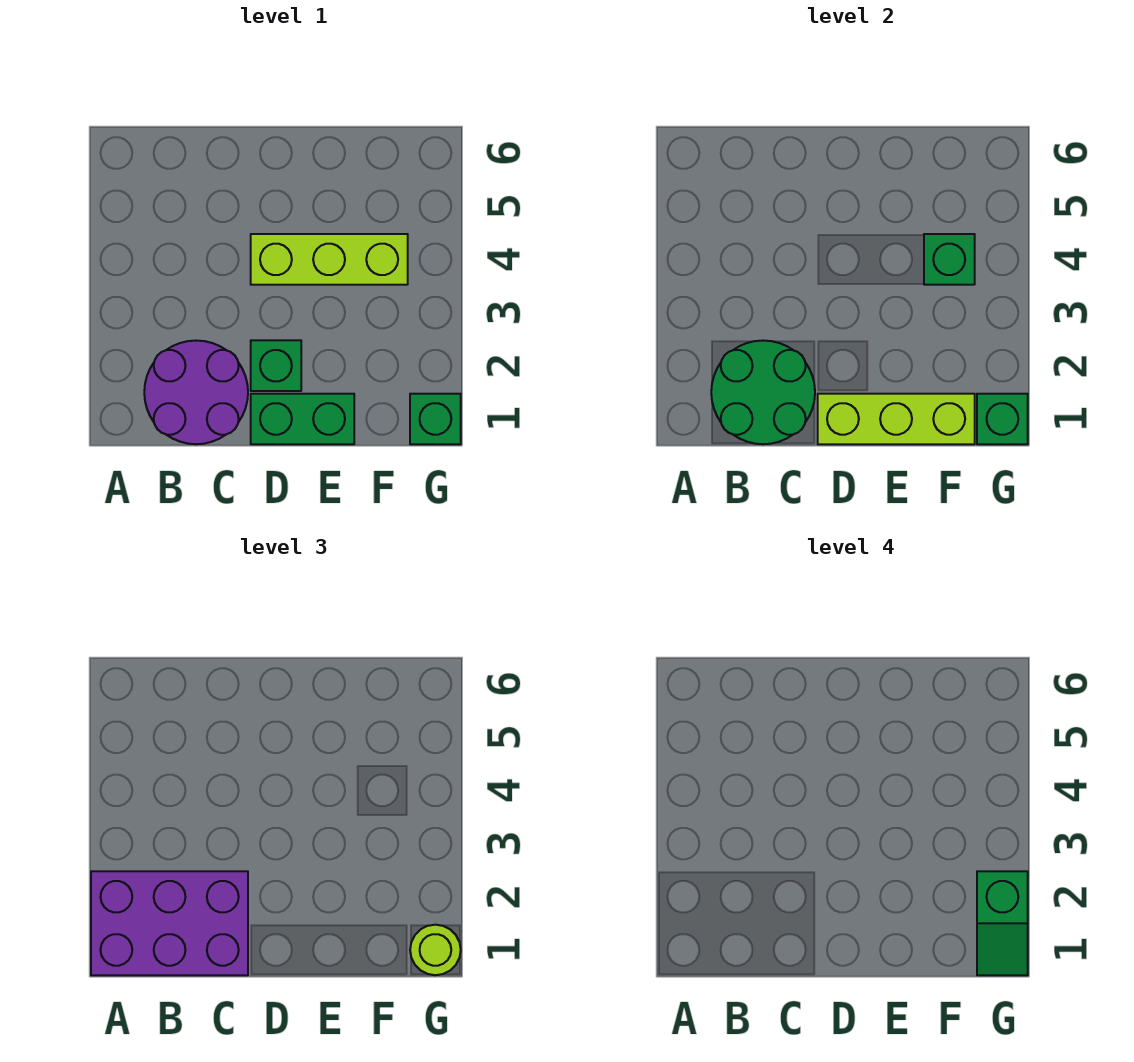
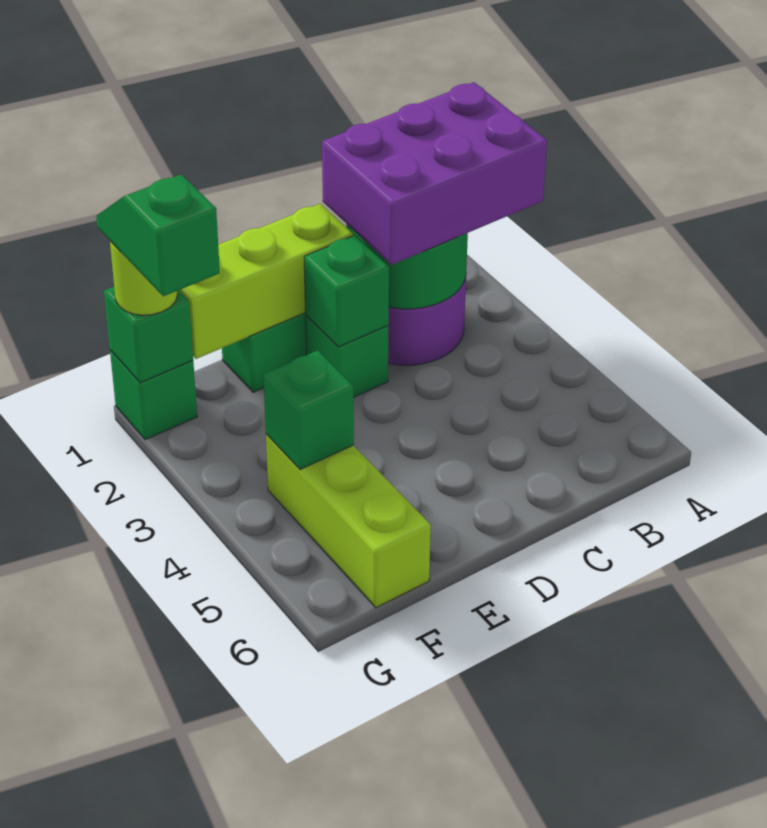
none -> green 1x1 brick [304,236,389,347]
lime 1x3 brick [251,234,408,285] -> lime 1x3 brick turned to [266,434,431,608]

